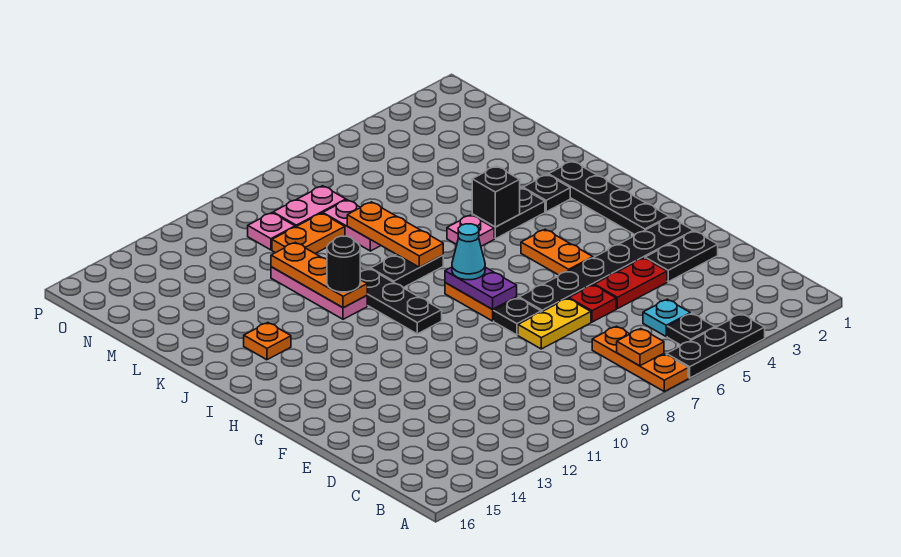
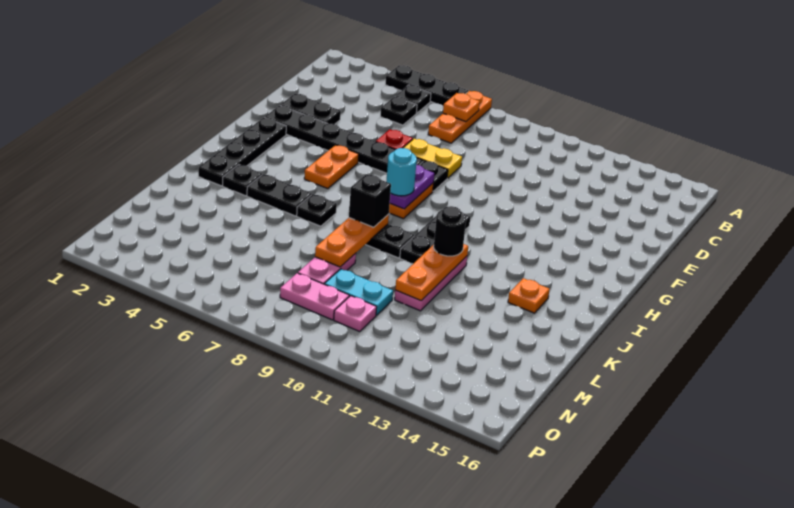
cyan 1x1 plate [643,299,690,337] -> black 1x1 plate [380,97,417,125]
red 1x2 plate [594,258,667,309] -> none
cyan 1x1 cone [452,224,485,280] -> cyan 1x1 round brick [386,148,417,196]
black 1x1 brick [472,166,520,227] -> black 1x1 brick moved to [349,174,391,227]
pink 1x1 plate [447,215,494,246] -> black 1x1 plate [297,194,337,226]
orange 1x2 plate [272,213,345,253] -> cyan 1x2 plate [324,269,393,315]

